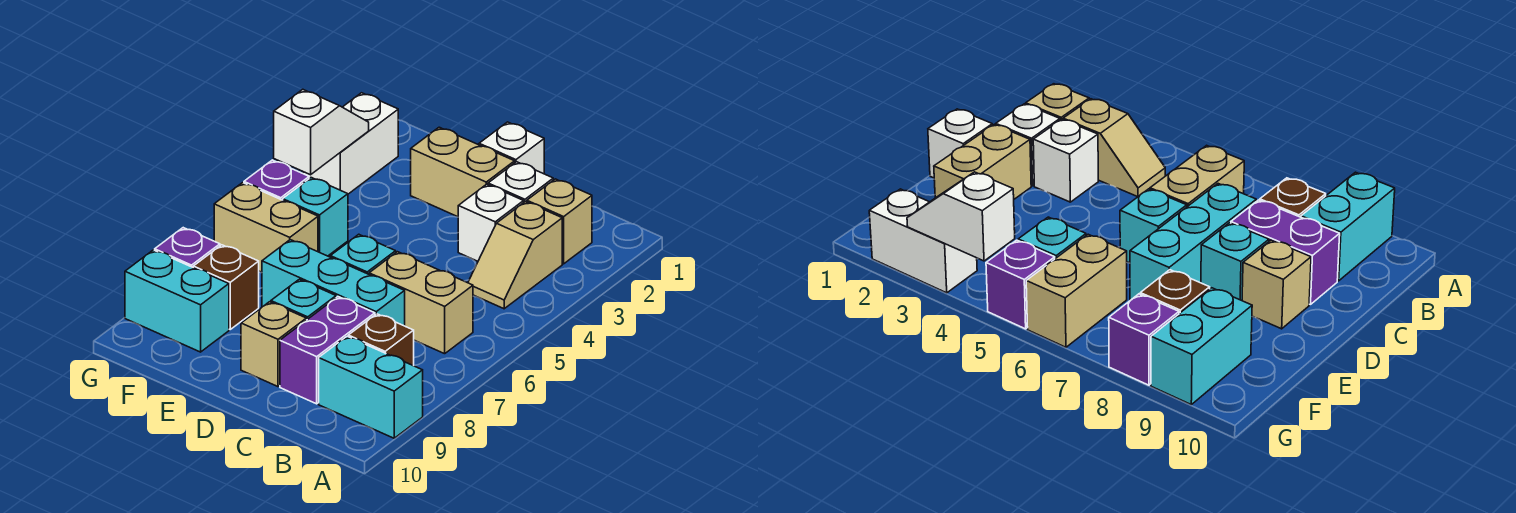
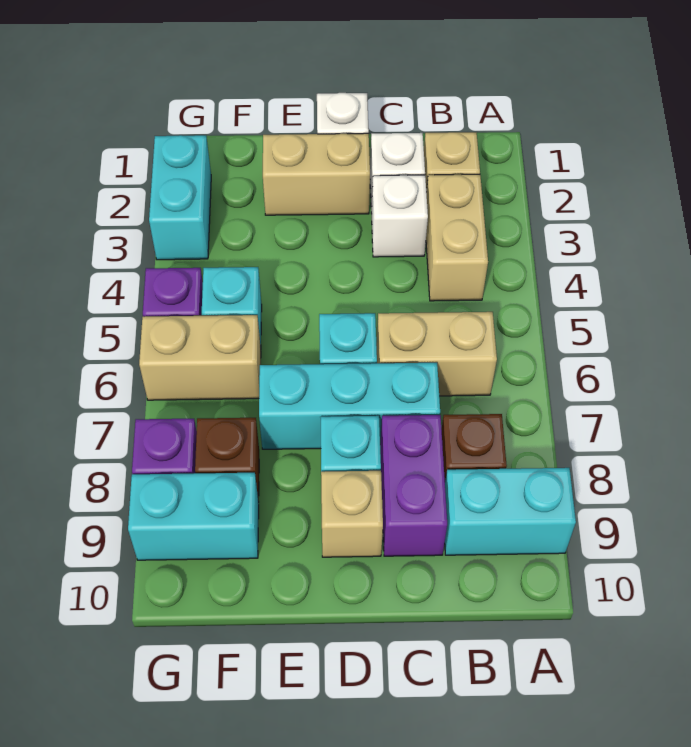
tan 1x2 slope [468,202,562,309] -> tan 1x2 brick [426,174,488,301]
white 1x2 brick [303,93,398,194] -> cyan 1x2 brick [149,135,211,260]
white 1x2 slope [274,89,369,175] -> none

